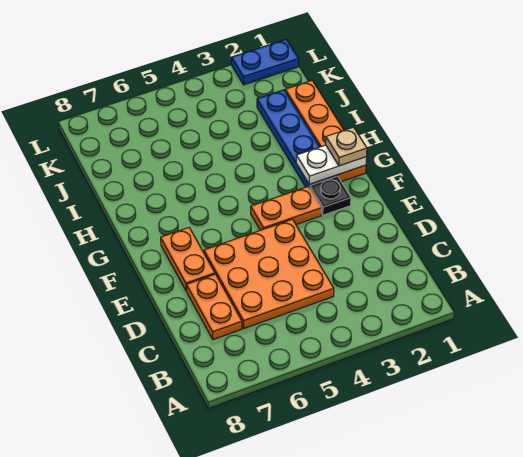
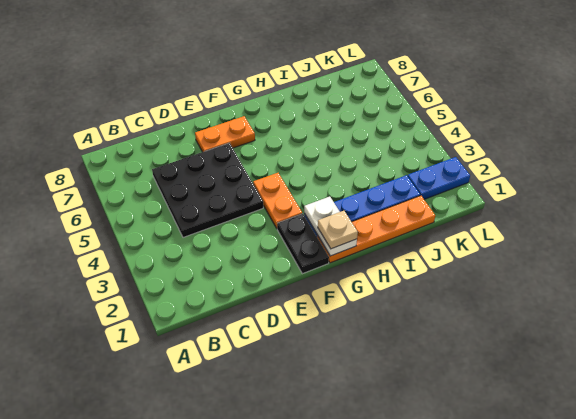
orange 3x3 plate [204,219,334,328] -> black 3x3 plate [152,143,263,238]
orange 1x2 plate [186,274,242,340] -> none
black 1x1 plate [310,176,351,215] -> black 1x2 plate [277,214,329,274]
blue 1x2 plate [232,40,299,85] -> blue 1x2 plate turned to [408,157,470,199]

